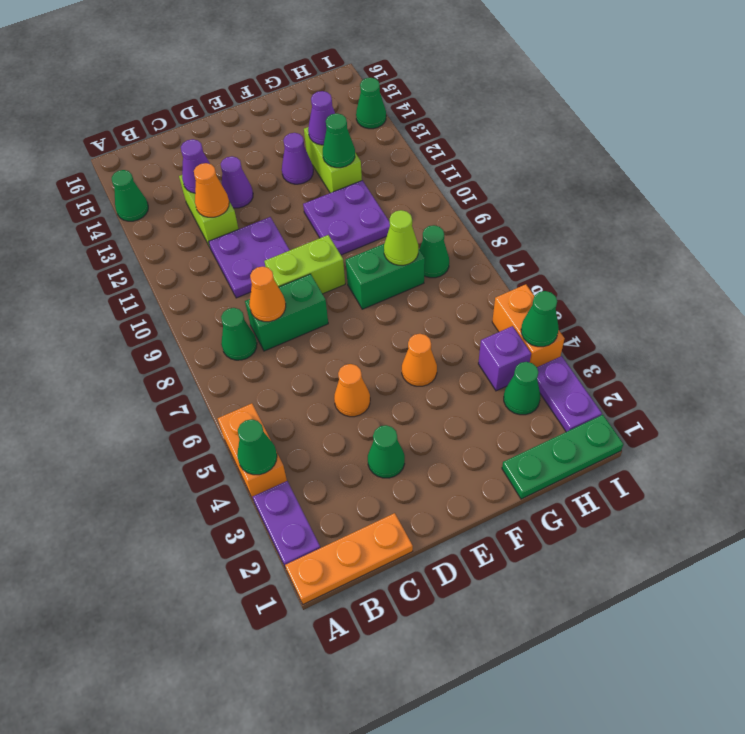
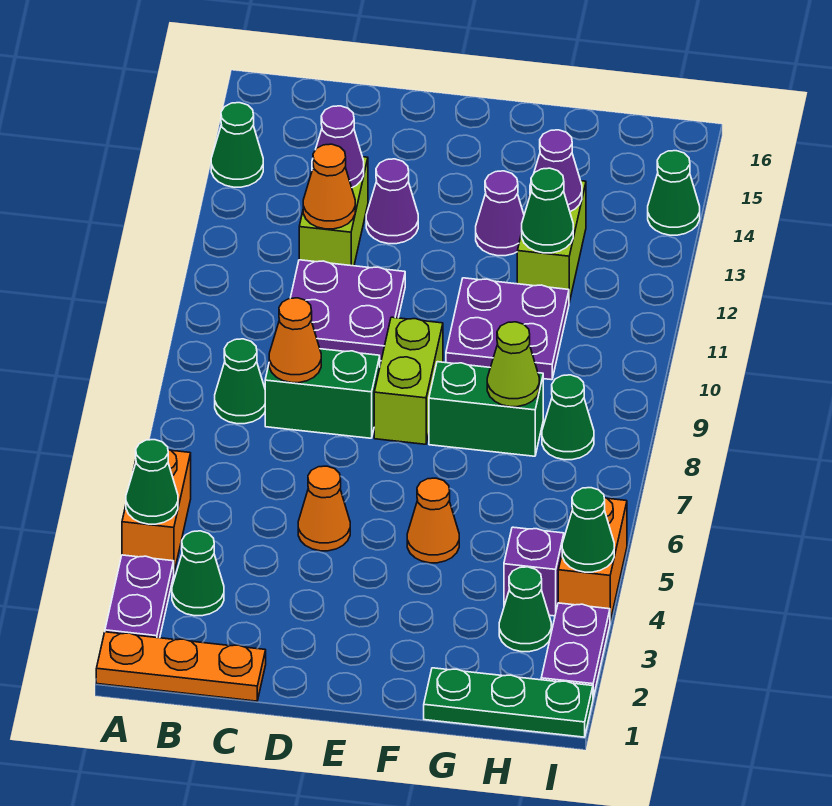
green 1x1 cone [368,425,405,478] -> green 1x1 cone moved to [172,531,224,616]
lime 1x2 brick [265,235,345,294] -> lime 1x2 brick turned to [374,317,443,444]

